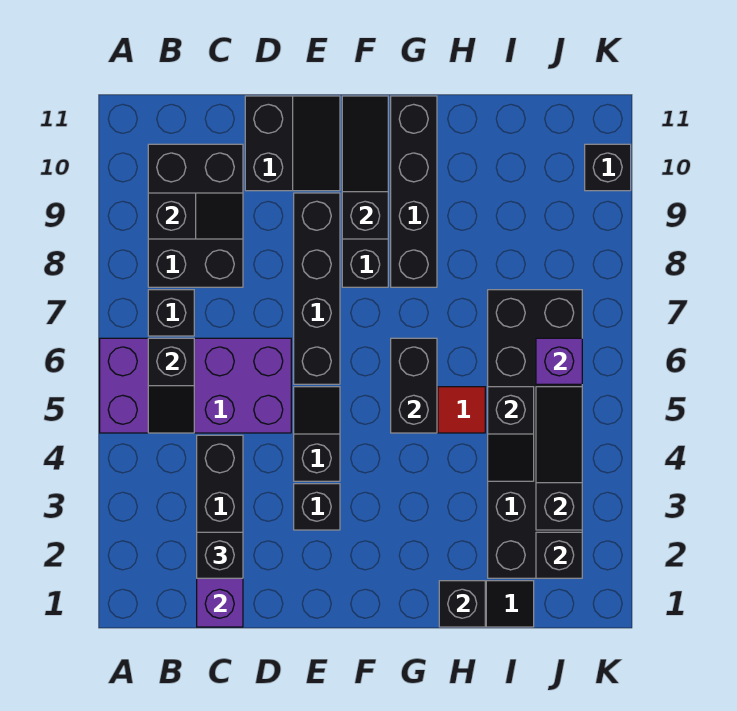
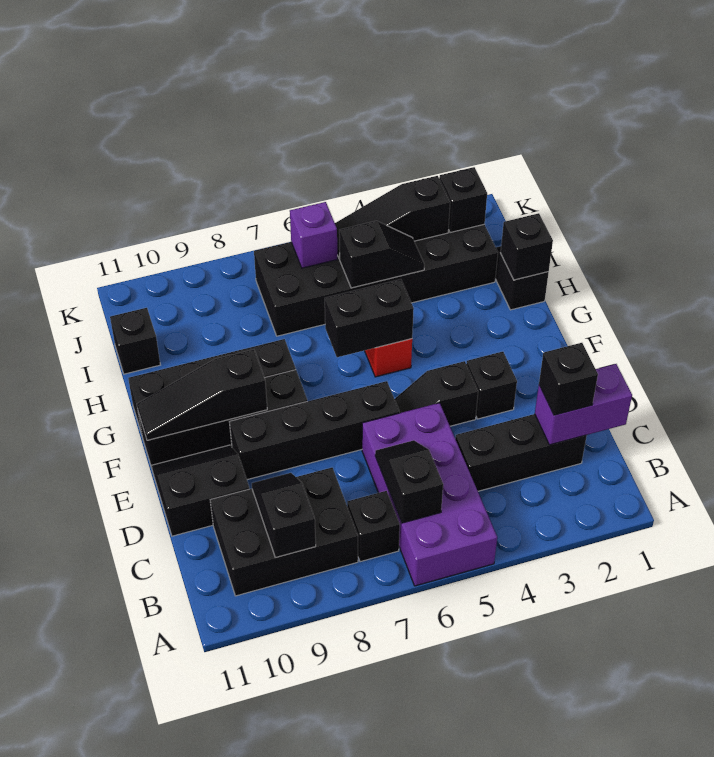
black 1x2 slope [148,338,194,433] -> black 1x2 slope turned to [375,440,443,523]
black 1x1 brick [585,144,631,191] -> black 1x1 brick moved to [110,308,160,374]

